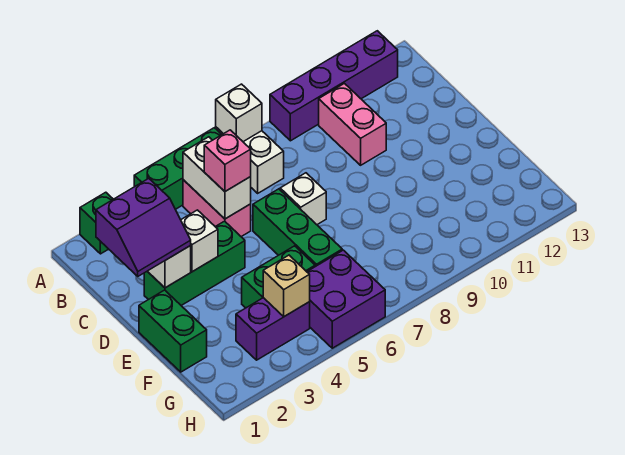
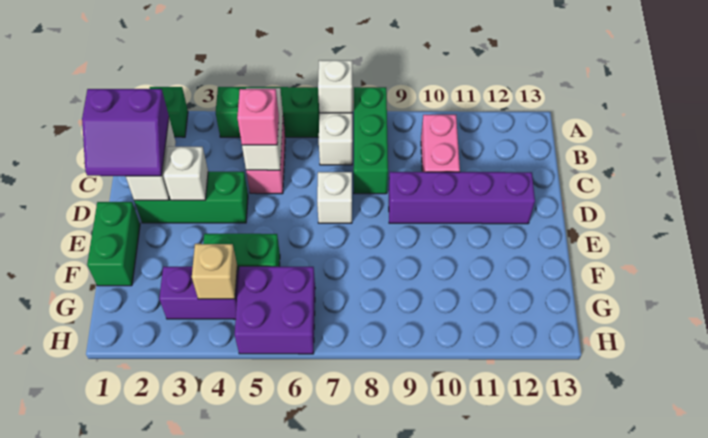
purple 1x4 brick [270,31,398,141] -> purple 1x4 brick moved to [389,172,535,224]
green 1x3 brick [253,189,342,266] -> green 1x3 brick moved to [354,87,388,194]

